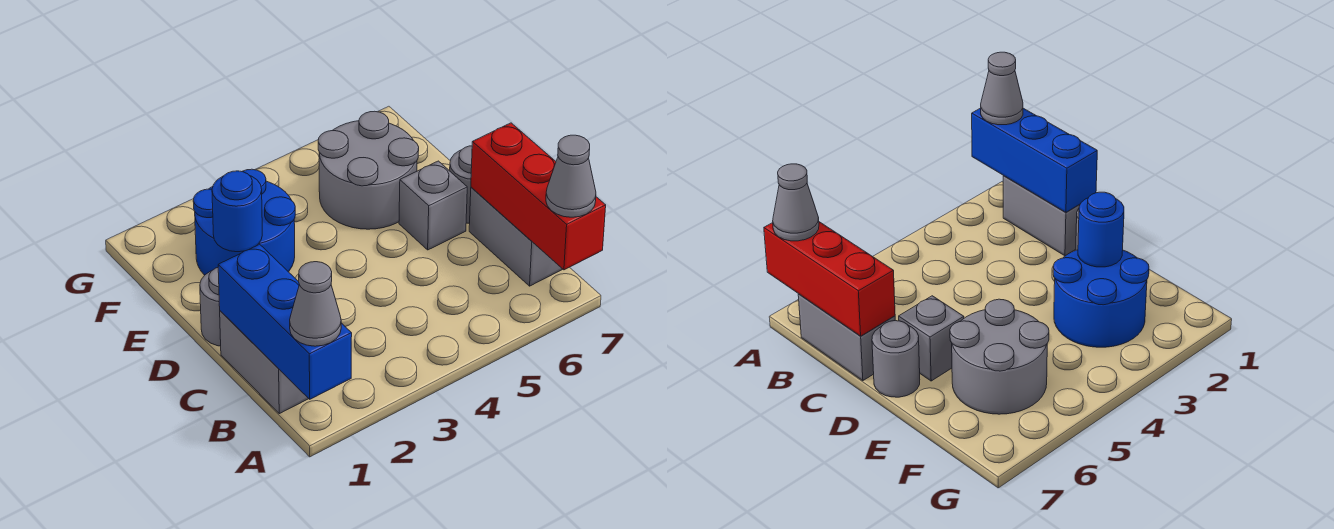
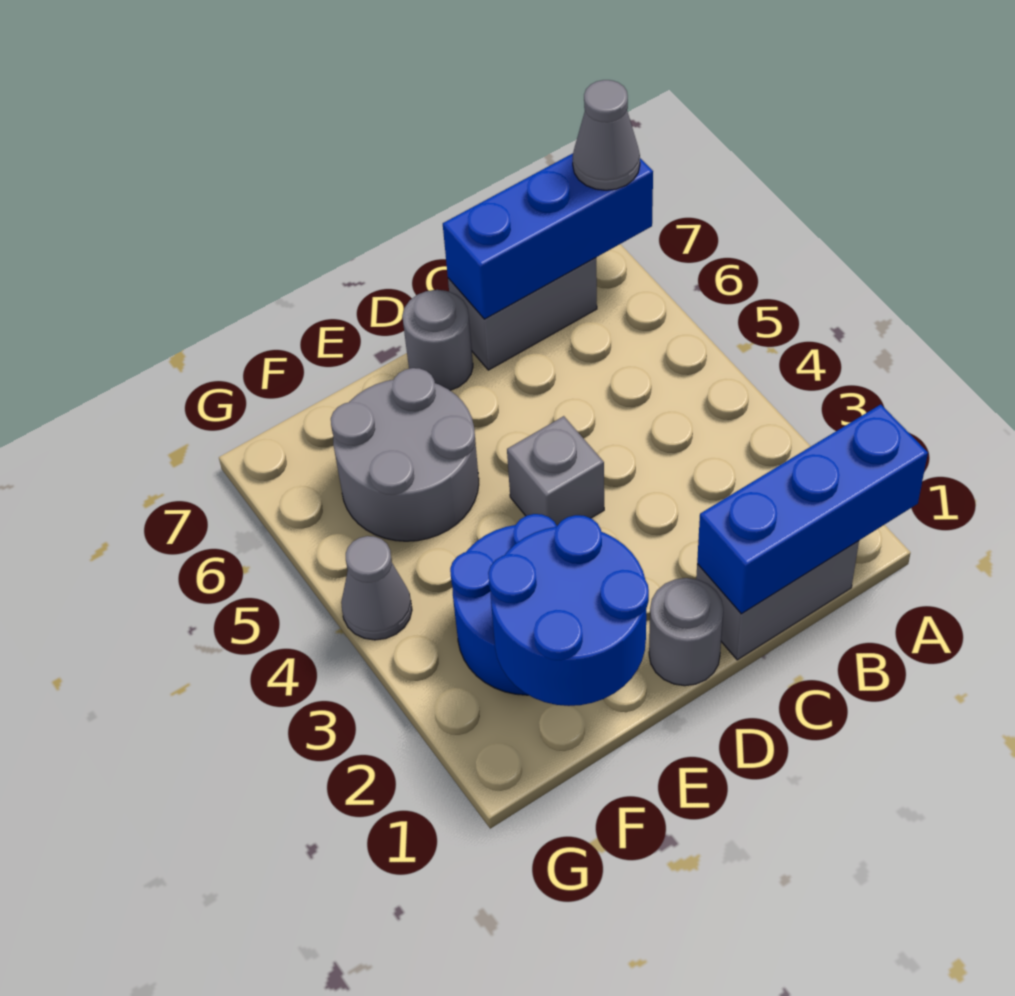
grey 1x1 cone [290,262,341,346] -> grey 1x1 cone moved to [341,536,412,640]
red 1x3 brick [471,123,606,270] -> blue 1x3 brick [443,153,653,319]
grey 1x1 brick [399,161,467,250] -> grey 1x1 brick moved to [507,416,604,525]
blue 1x1 round brick [212,171,262,252] -> blue 2x2 round brick [488,515,649,706]

